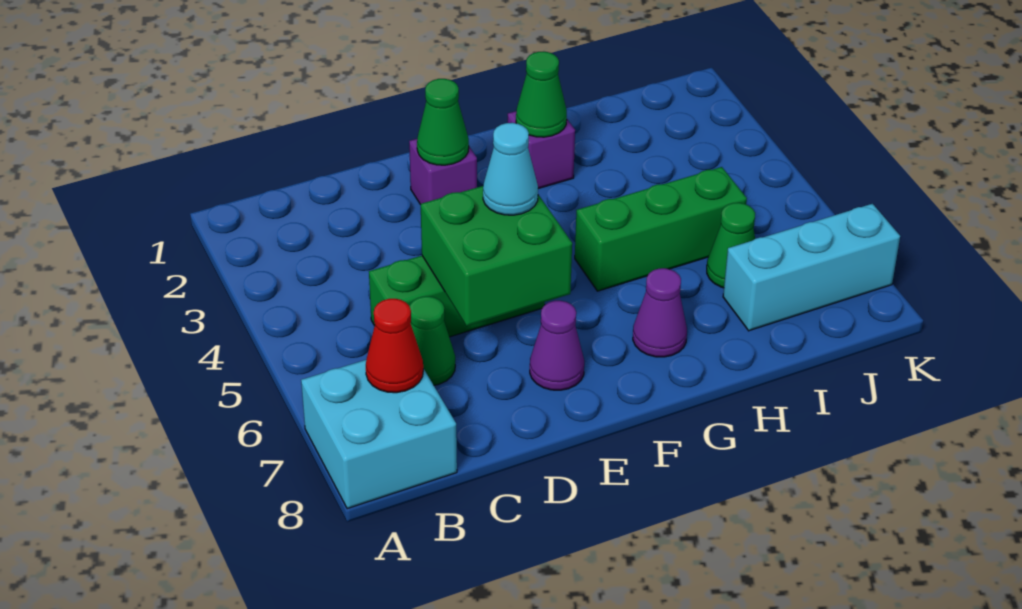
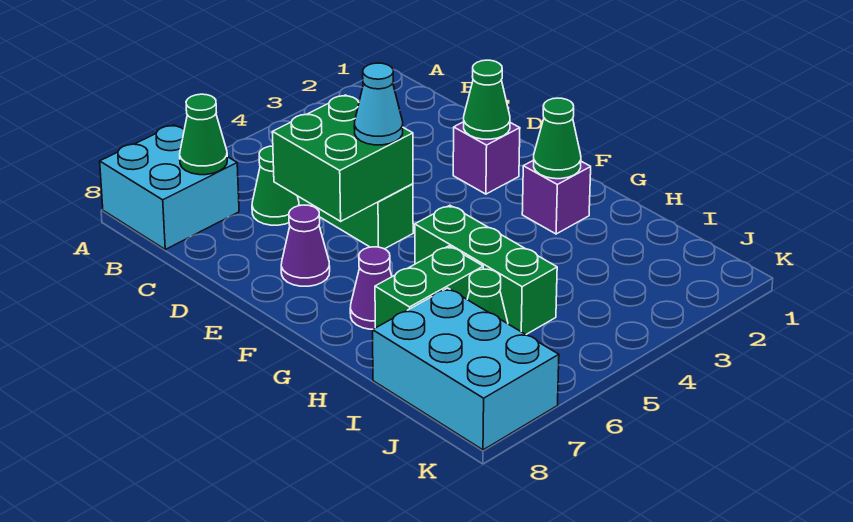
red 1x1 cone [366,299,423,393] -> green 1x1 cone [180,94,227,175]
none -> green 1x2 brick [375,246,483,328]
cyan 1x3 brick [723,204,900,331] -> cyan 2x3 brick [373,288,559,450]

